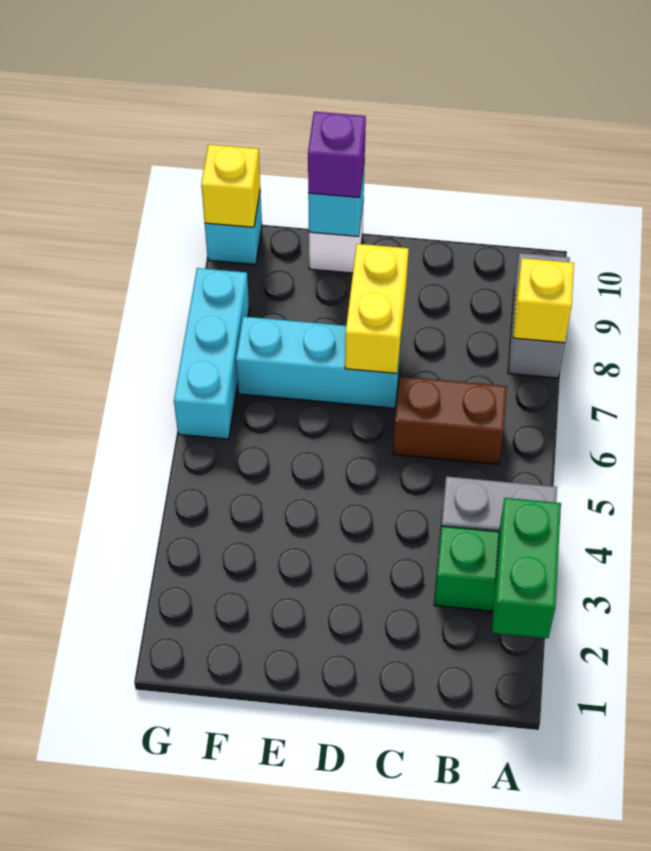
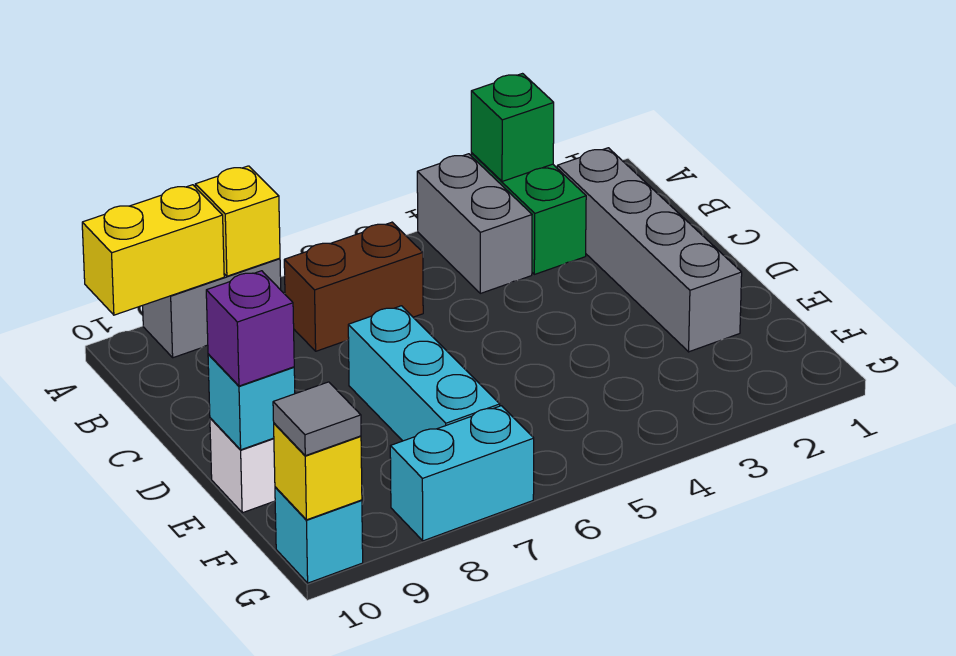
green 1x2 brick [492,498,561,638] -> green 1x1 brick [471,74,554,182]
none -> grey 1x4 brick [557,148,742,352]
brown 1x2 brick [393,376,507,464] -> brown 1x2 brick turned to [284,222,423,351]
yellow 1x2 brick [345,244,409,373] -> yellow 1x2 brick moved to [82,185,224,315]
cyan 1x3 brick [174,268,249,439] -> cyan 1x2 brick [390,406,534,541]
none -> grey 1x1 tile [273,382,361,456]

